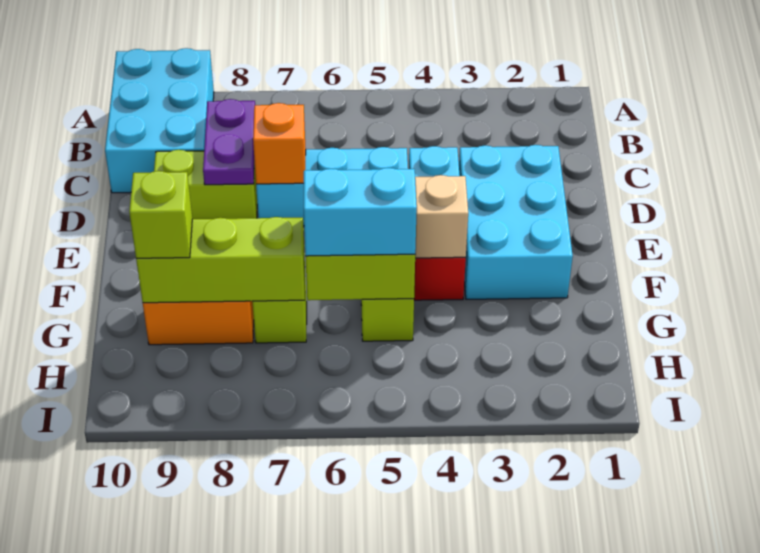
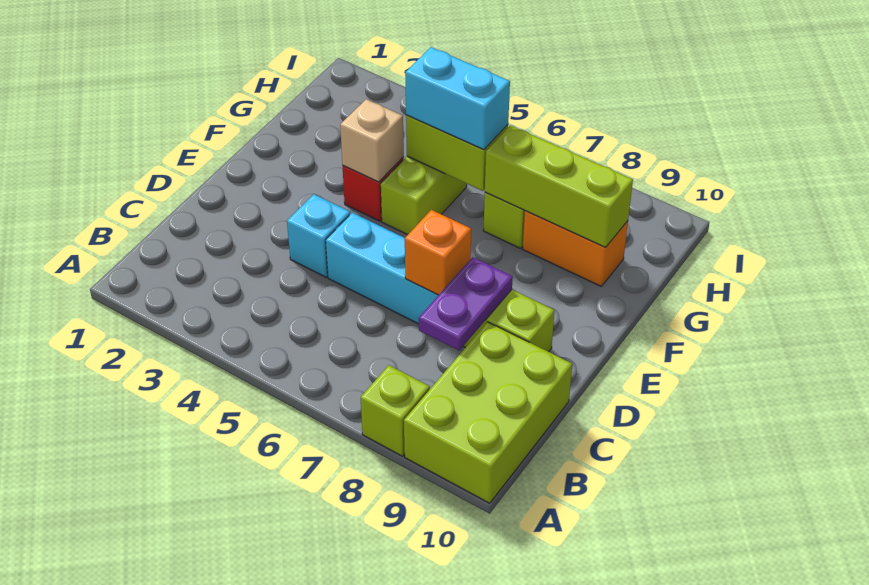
cyan 2x3 brick [105,48,214,193] -> lime 2x3 brick [404,322,572,503]
cyan 2x3 brick [459,145,573,299] -> none
lime 1x1 brick [129,171,192,258] -> lime 1x1 brick moved to [361,365,430,456]

